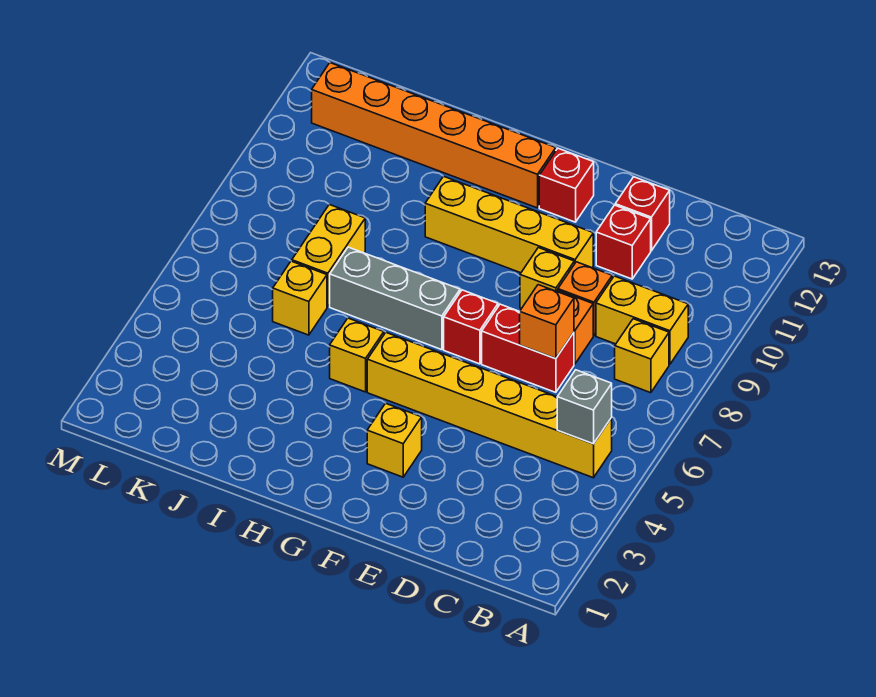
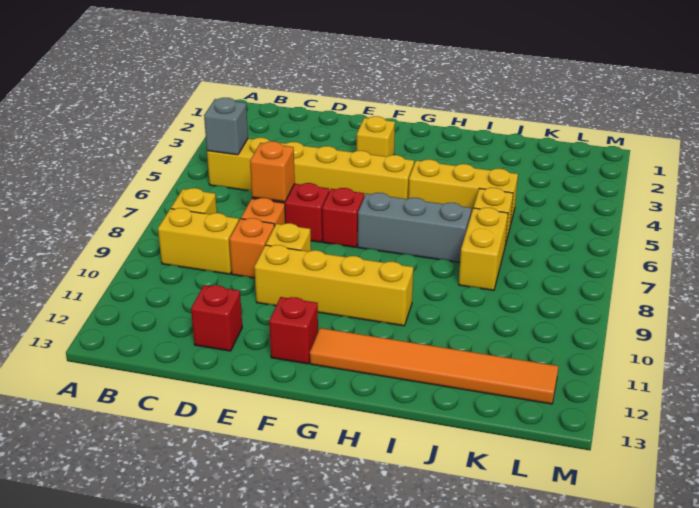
red 1x1 brick [596,205,651,279] -> none
orange 1x6 brick [312,63,556,208] -> orange 1x6 tile [310,328,558,404]
yellow 1x1 brick [330,318,384,392] -> yellow 1x3 brick [408,160,518,225]

